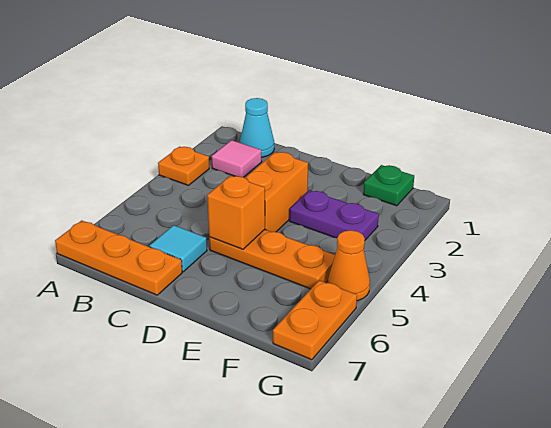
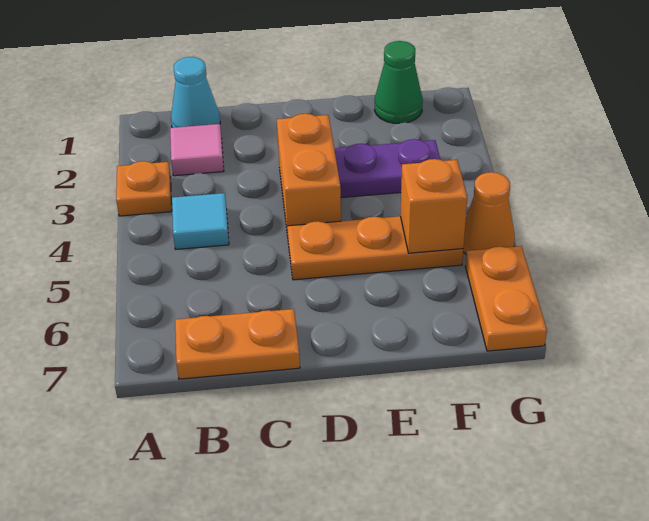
orange 1x3 plate [55,220,182,295] -> orange 1x2 plate [175,309,300,379]
cyan 1x1 tile [149,225,207,272] -> cyan 1x1 tile moved to [172,193,229,249]
orange 1x1 brick [207,176,265,249] -> orange 1x1 brick moved to [400,159,467,253]
green 1x1 plate [363,165,414,206] -> green 1x1 cone [375,41,423,123]

